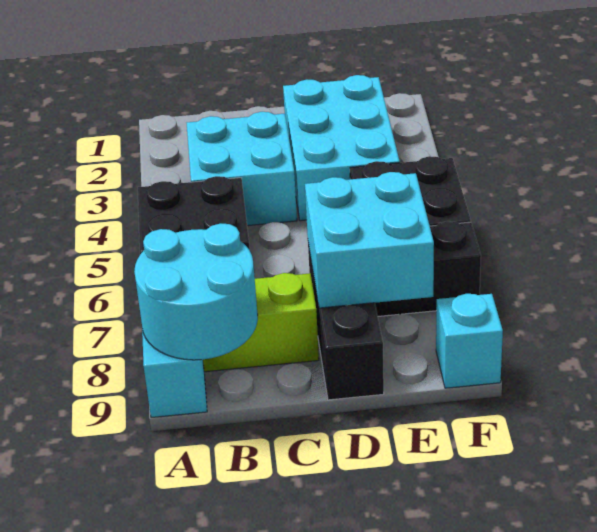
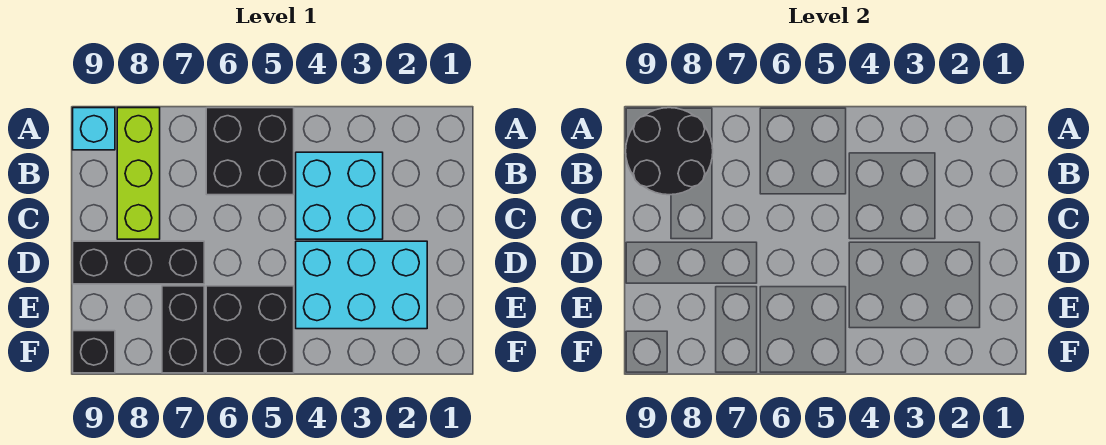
cyan 2x2 round brick [134,223,258,360] -> black 2x2 round brick [626,108,713,195]
cyan 2x2 brick [305,172,434,308] -> none
cyan 1x1 brick [436,294,503,388] -> black 1x1 brick [73,331,115,373]

